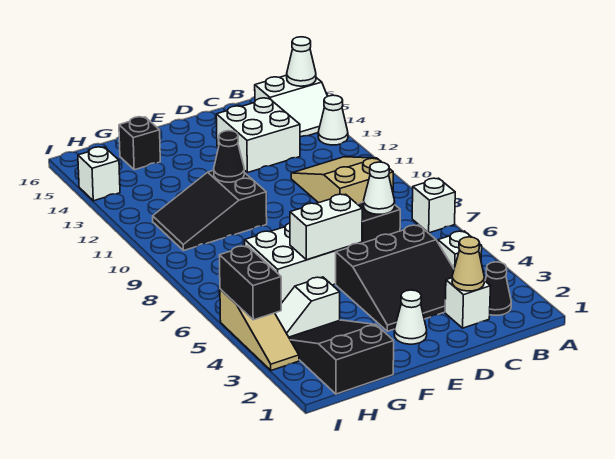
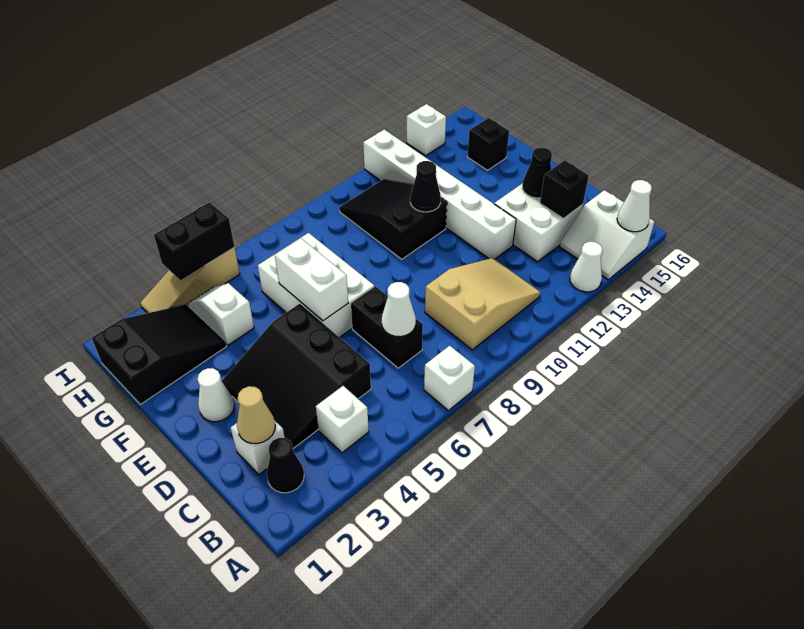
none -> black 1x1 brick [540,160,589,219]
none -> white 1x6 brick [363,130,516,259]
none -> black 1x1 cone [522,148,552,198]

